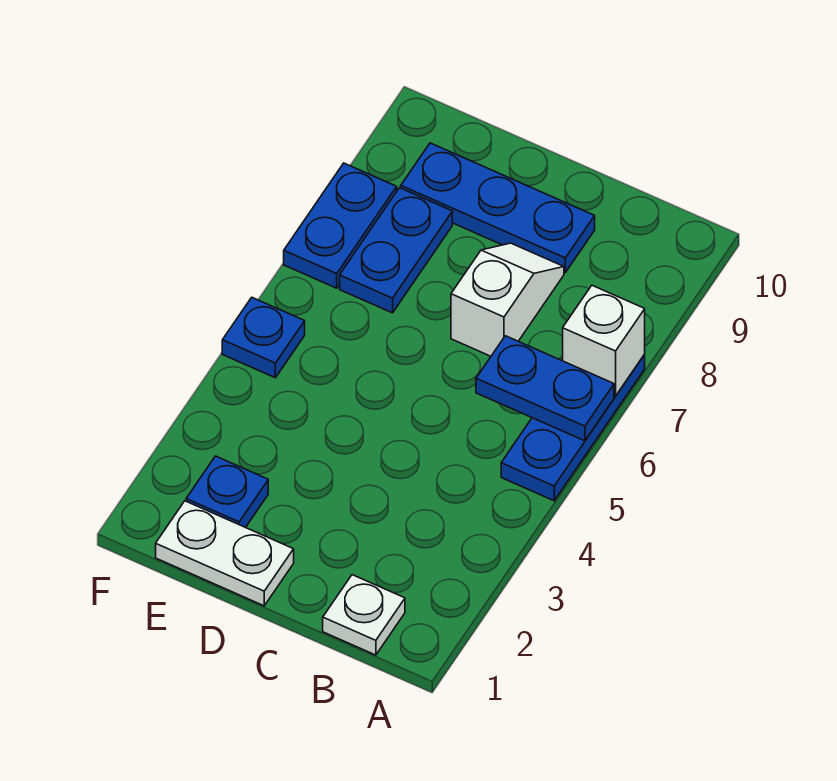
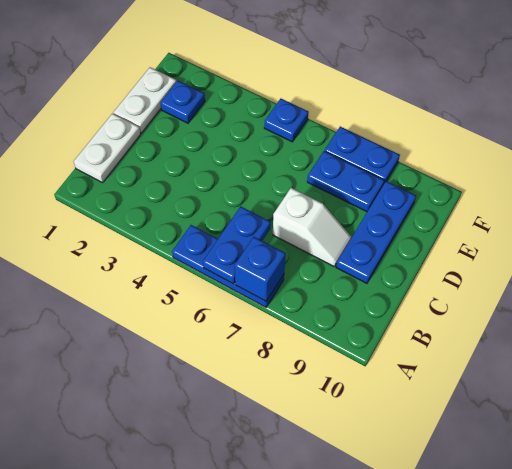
white 1x1 brick [563,286,645,396] -> blue 1x1 brick [235,237,286,301]
white 1x1 plate [323,575,405,655] -> white 1x2 plate [74,114,141,183]

